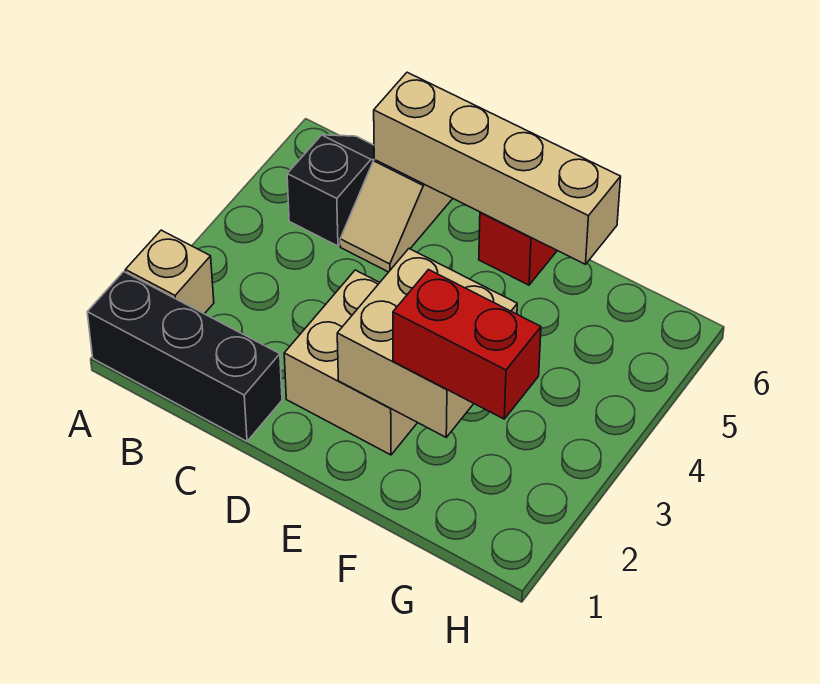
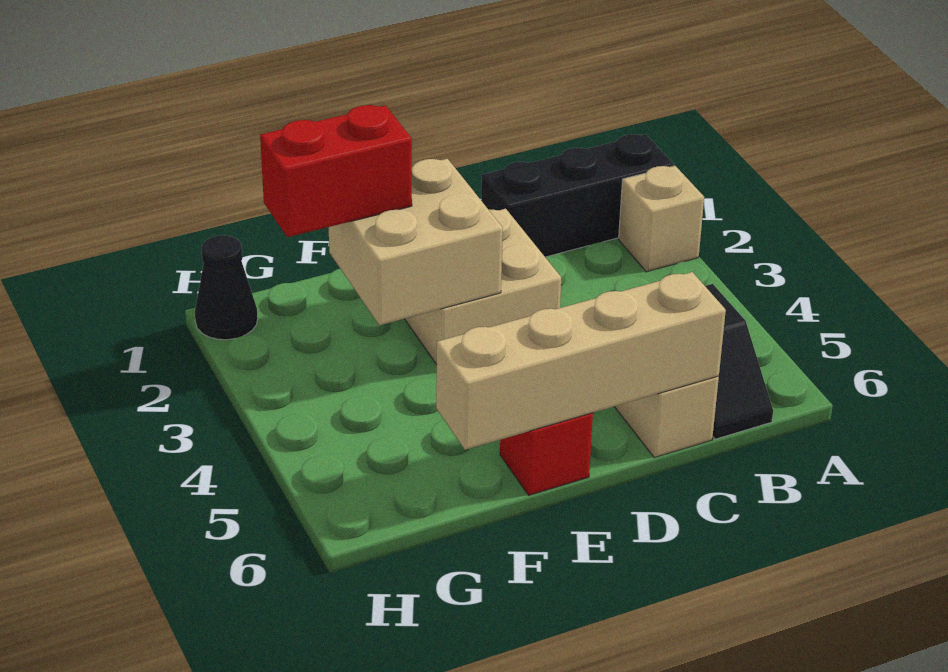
none -> black 1x1 cone [195,235,258,340]

